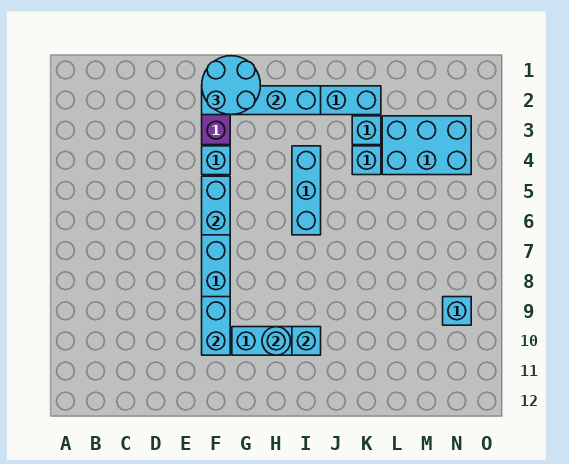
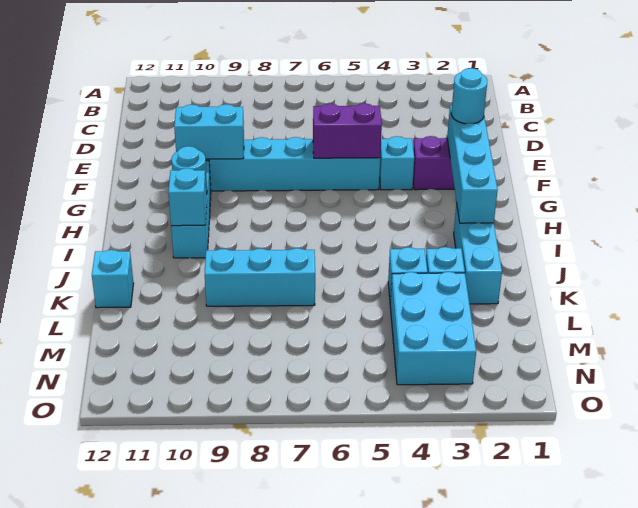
cyan 2x2 round brick [202,56,260,115] -> cyan 1x1 round brick [451,68,488,124]
cyan 1x2 brick [202,176,230,235] -> purple 1x2 brick [313,103,382,158]
cyan 1x3 brick [292,146,321,235] -> cyan 1x3 brick moved to [205,248,315,306]
cyan 1x1 brick [443,297,471,325] -> cyan 1x1 brick moved to [92,250,134,308]

